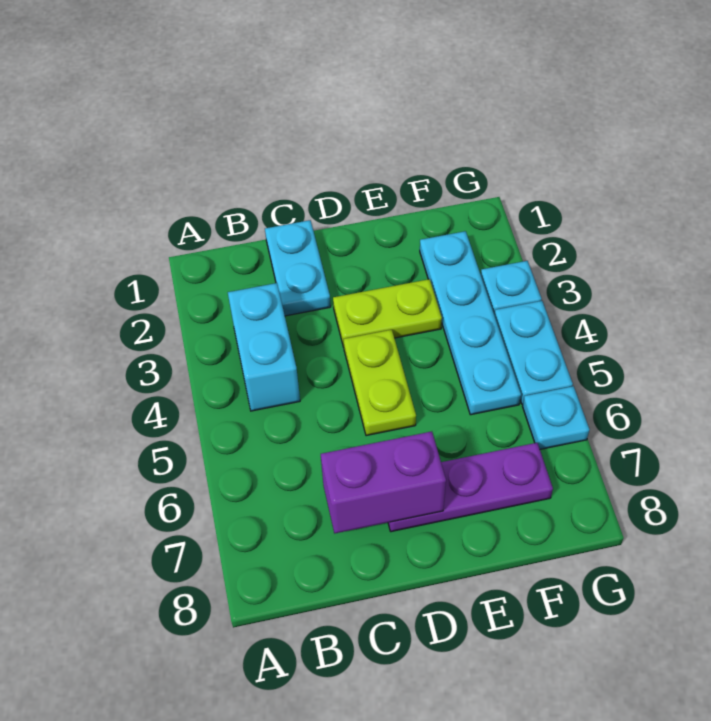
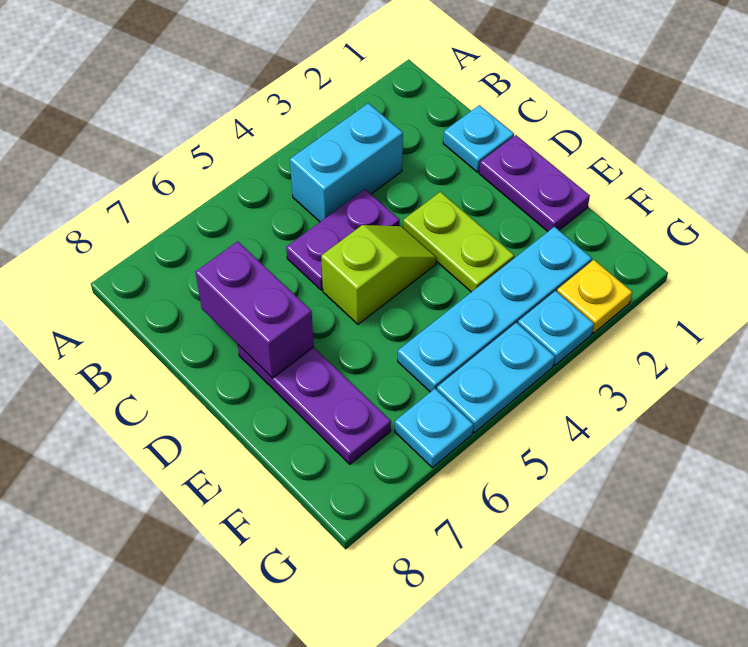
cyan 1x2 plate [265,220,331,316] -> cyan 1x1 plate [443,105,514,172]
none -> purple 1x2 plate [286,189,400,290]
none -> purple 1x2 plate [479,135,590,231]
lime 1x2 plate [344,330,416,436] -> lime 1x2 slope [321,225,437,324]
none -> yellow 1x1 plate [557,260,632,333]

